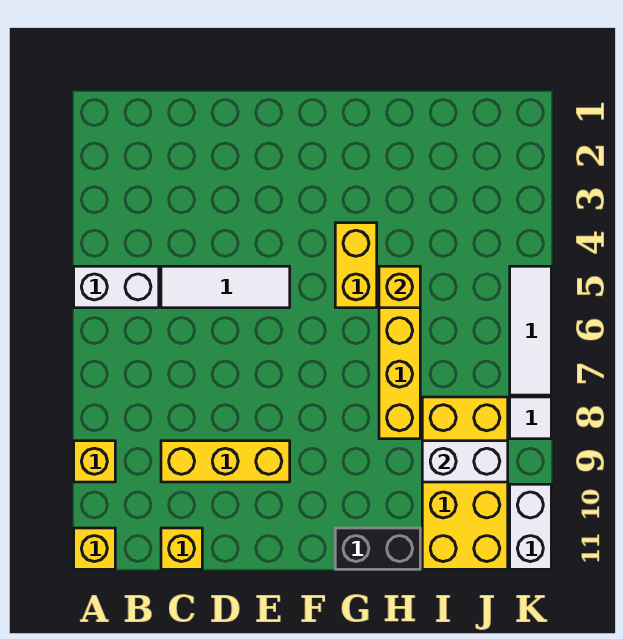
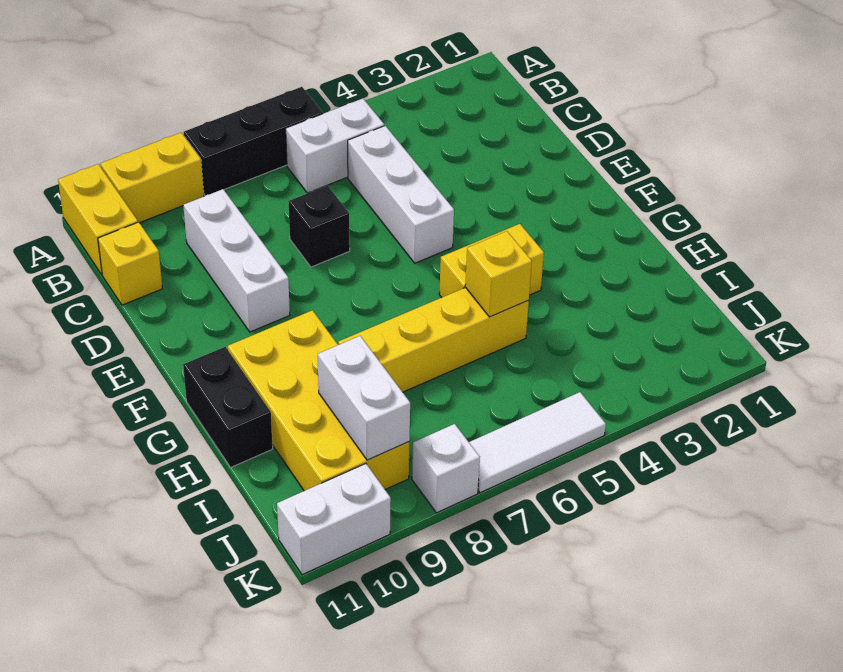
white 1x2 brick [74,266,159,308] -> white 1x2 brick turned to [286,99,384,193]
none -> black 1x3 brick [184,87,323,196]
yellow 1x1 brick [74,441,115,482] -> yellow 1x2 brick [100,133,204,223]
yellow 1x1 brick [74,528,115,569] -> yellow 1x2 brick [58,164,138,275]
white 1x3 tile [161,266,290,308] -> white 1x3 brick [348,126,454,263]
yellow 1x3 brick [161,441,290,482] -> white 1x3 brick [183,189,290,332]
none -> black 1x1 brick [288,185,350,267]
yellow 2x4 brick [422,397,508,569] -> yellow 2x4 brick turned to [228,310,409,491]
white 1x1 tile [510,397,551,439] -> white 1x1 brick [412,424,480,513]

